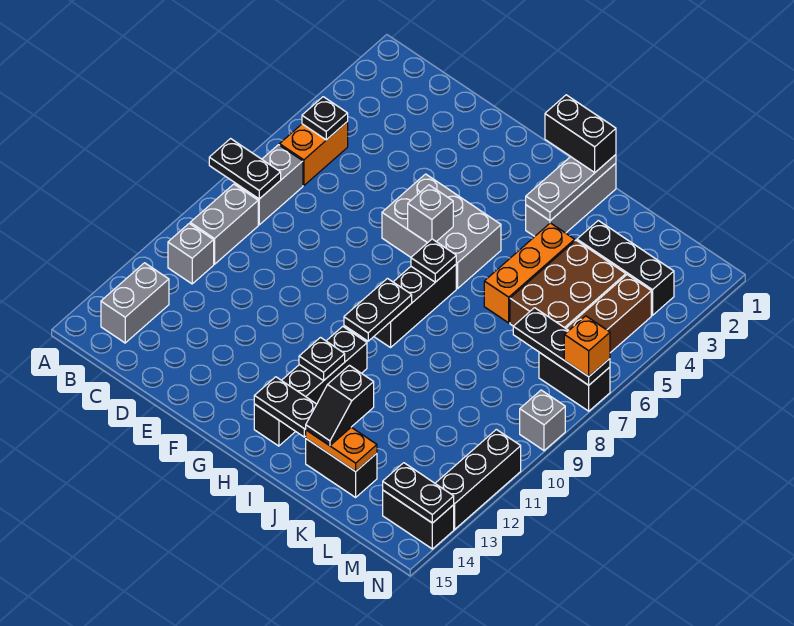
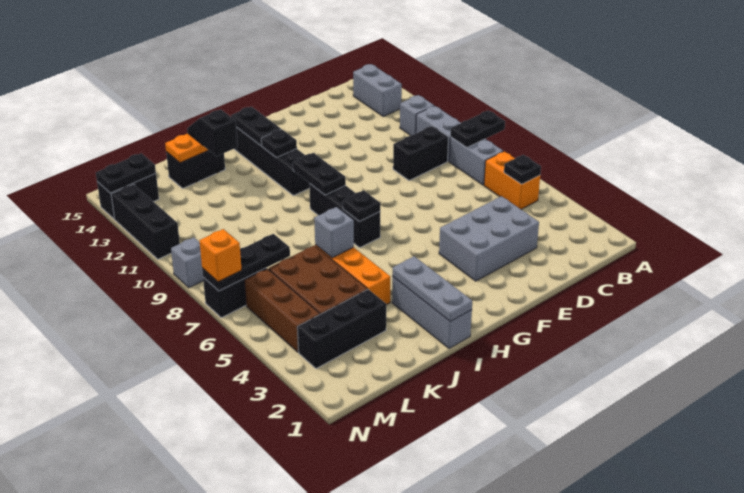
grey 2x3 brick [382,174,501,289] -> grey 2x3 brick moved to [439,196,539,281]
grey 1x1 brick [408,185,453,243] -> grey 1x1 brick moved to [314,207,354,258]
black 1x2 brick [545,95,616,172] -> black 1x2 brick moved to [393,126,449,180]
black 1x2 plate [254,377,317,437] -> black 1x2 plate turned to [231,107,281,146]

